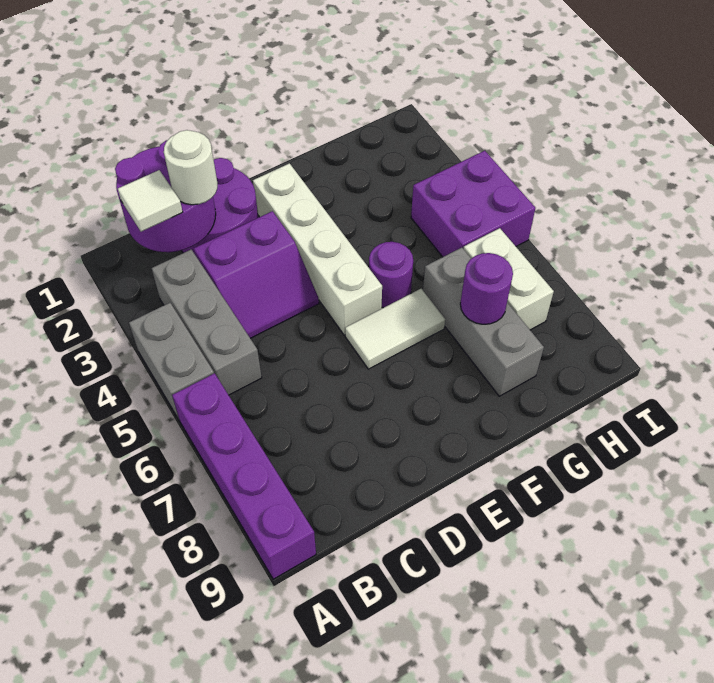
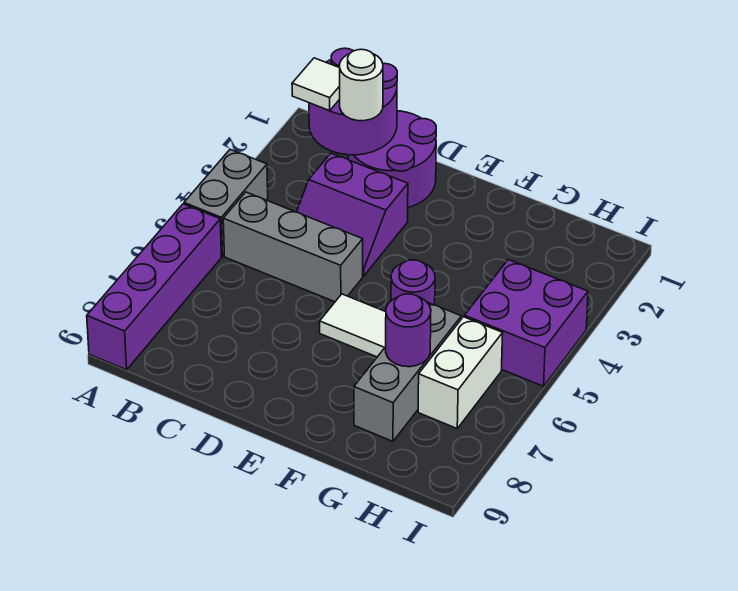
grey 1x3 brick [152,250,262,395] -> grey 1x3 brick turned to [223,192,363,302]
white 1x4 brick [253,163,382,335] -> none

